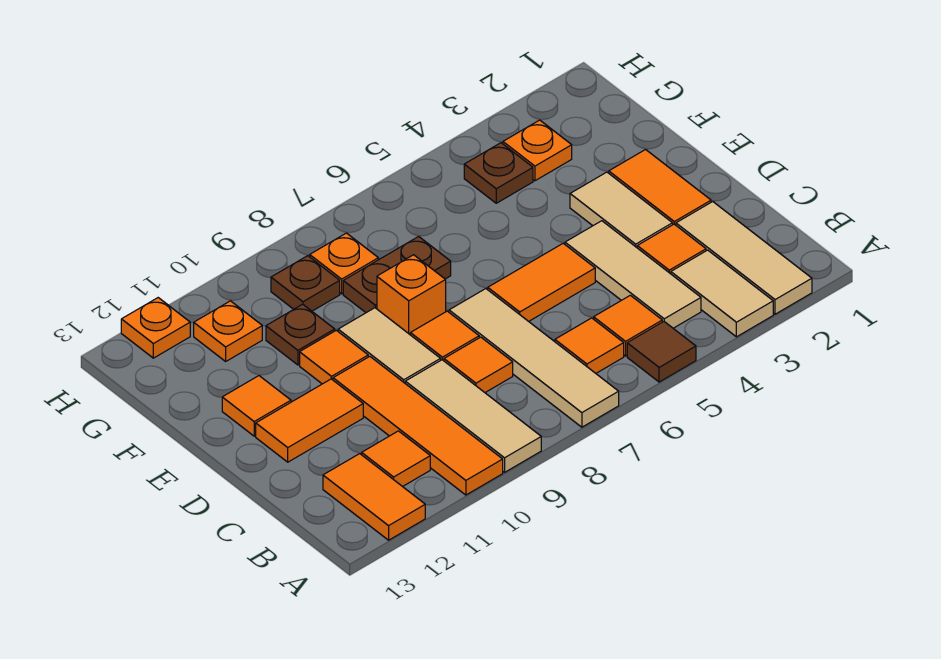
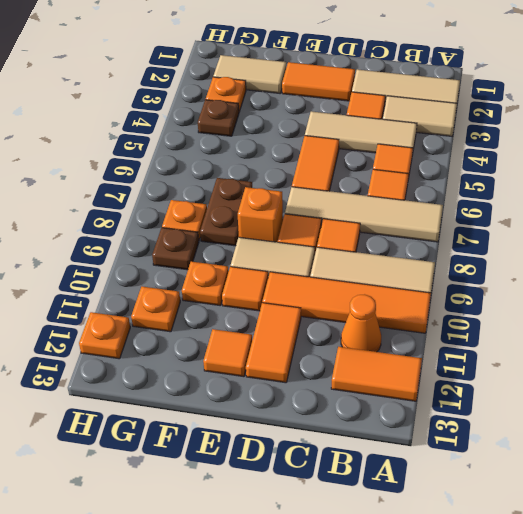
brown 1x1 tile [627,322,696,382] -> none
orange 1x1 tile [362,431,430,487] -> orange 1x1 cone [341,294,381,352]
tan 1x2 tile [570,172,673,247] -> tan 1x2 tile moved to [213,55,286,93]
brown 1x1 plate [266,304,335,365] -> orange 1x1 plate [182,262,229,306]

